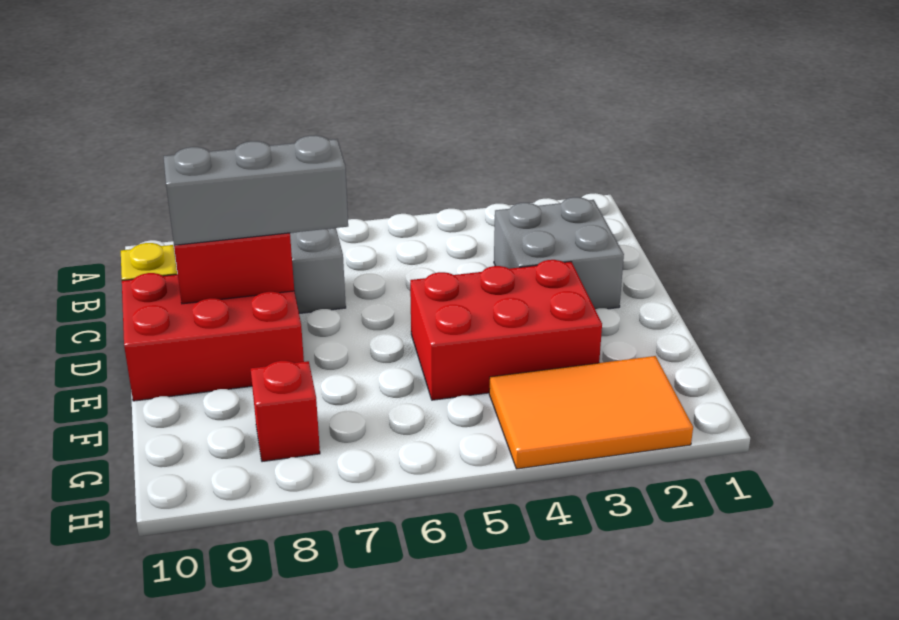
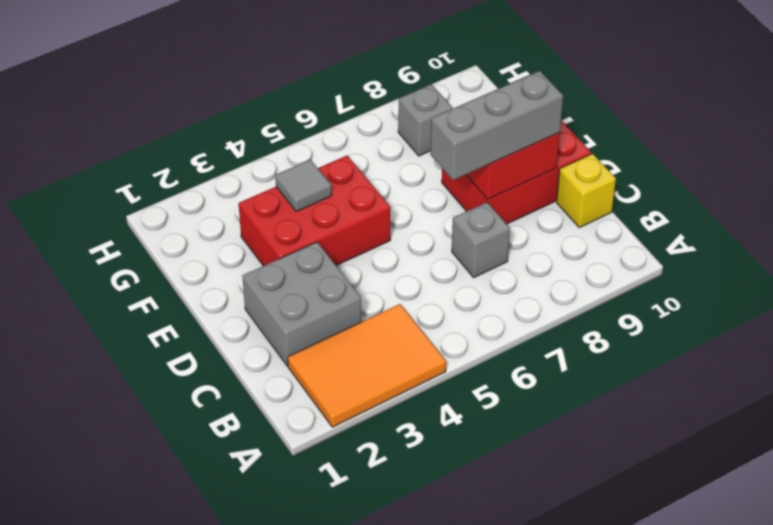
none -> grey 1x1 tile [275,160,331,212]
orange 2x3 tile [489,356,693,469] -> orange 2x3 tile moved to [288,304,446,427]
red 1x1 brick [251,361,320,462] -> grey 1x1 brick [398,84,453,156]

